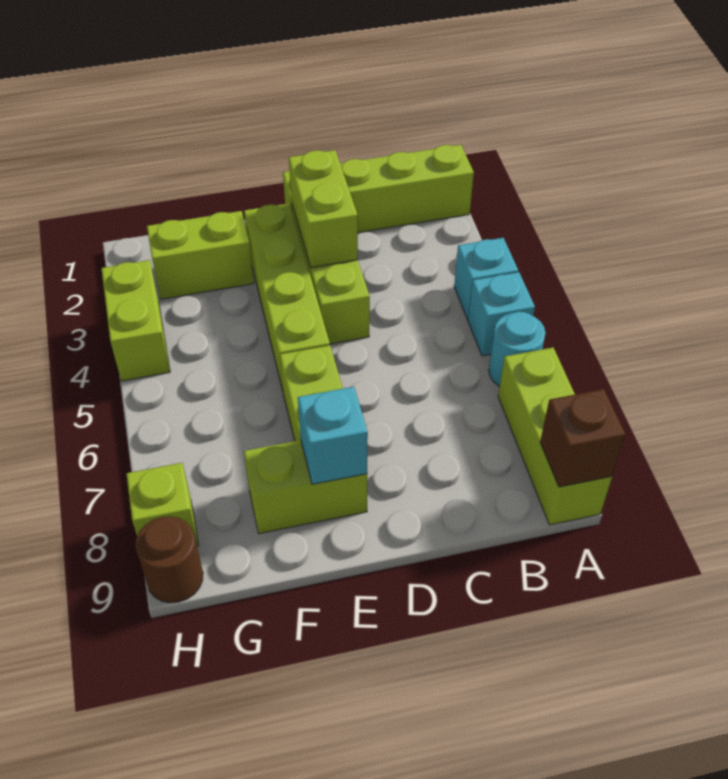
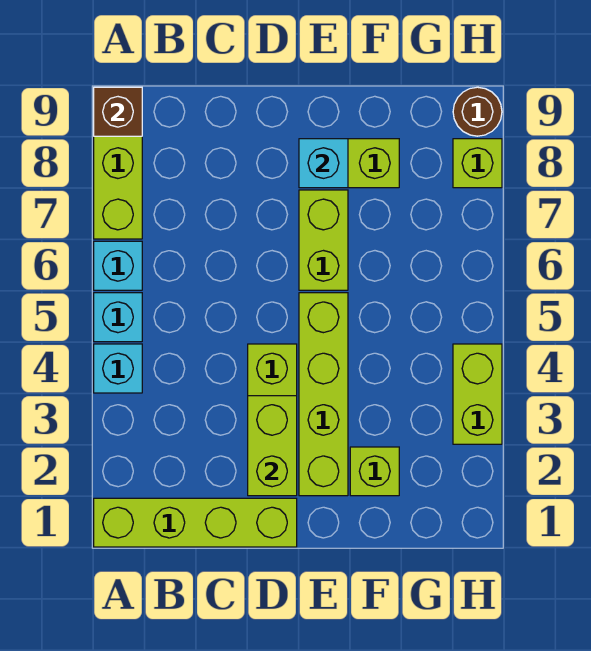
cyan 1x1 round brick [489,312,545,386] -> cyan 1x1 brick [94,241,142,290]
lime 1x2 brick [147,211,254,299] -> lime 1x1 brick [350,447,399,496]

